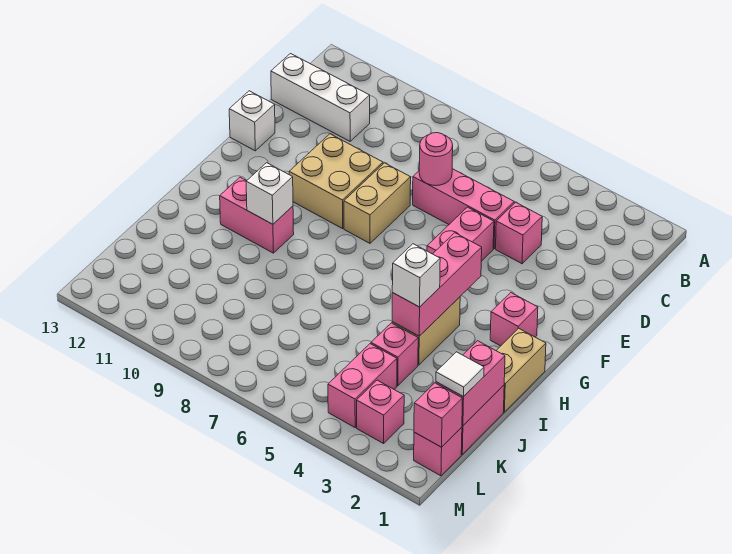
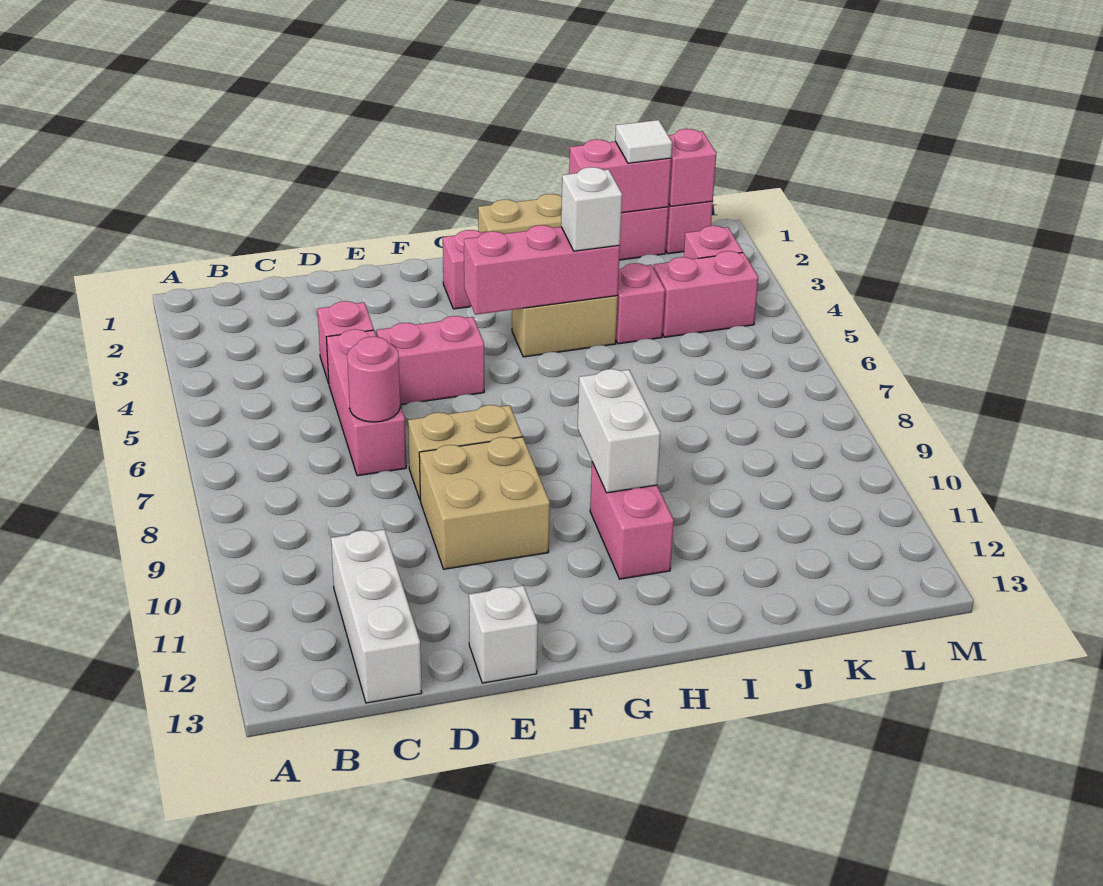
white 1x1 brick [246,163,293,224] -> white 1x2 brick [578,369,660,493]

